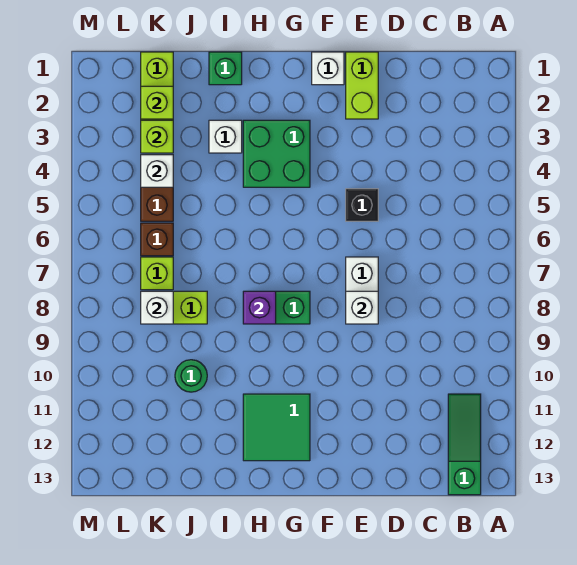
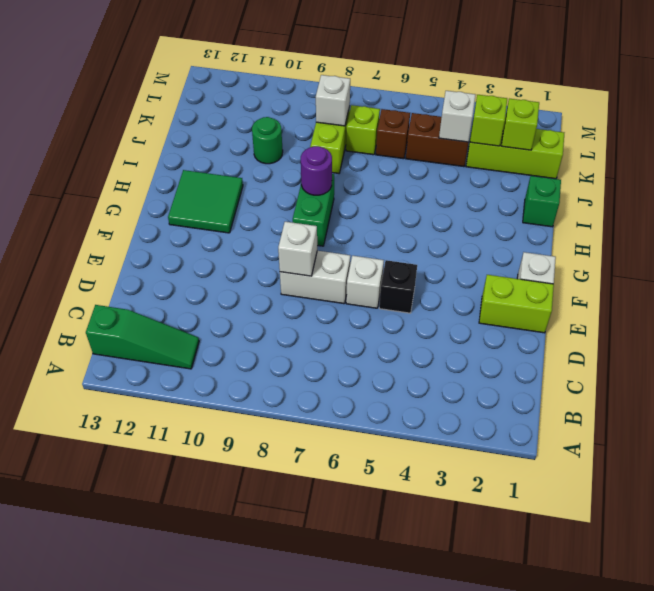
green 2x2 brick [243,120,310,187] -> none
purple 1x1 brick [243,291,276,324] -> purple 1x1 round brick [301,146,332,195]
white 1x1 brick [209,120,242,153] -> white 1x1 brick moved to [346,256,384,308]

